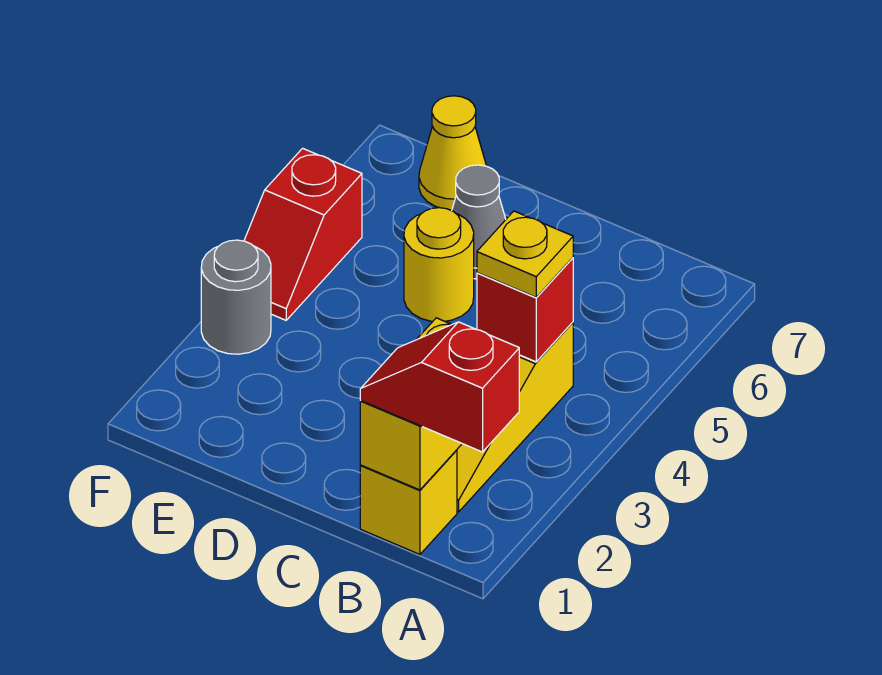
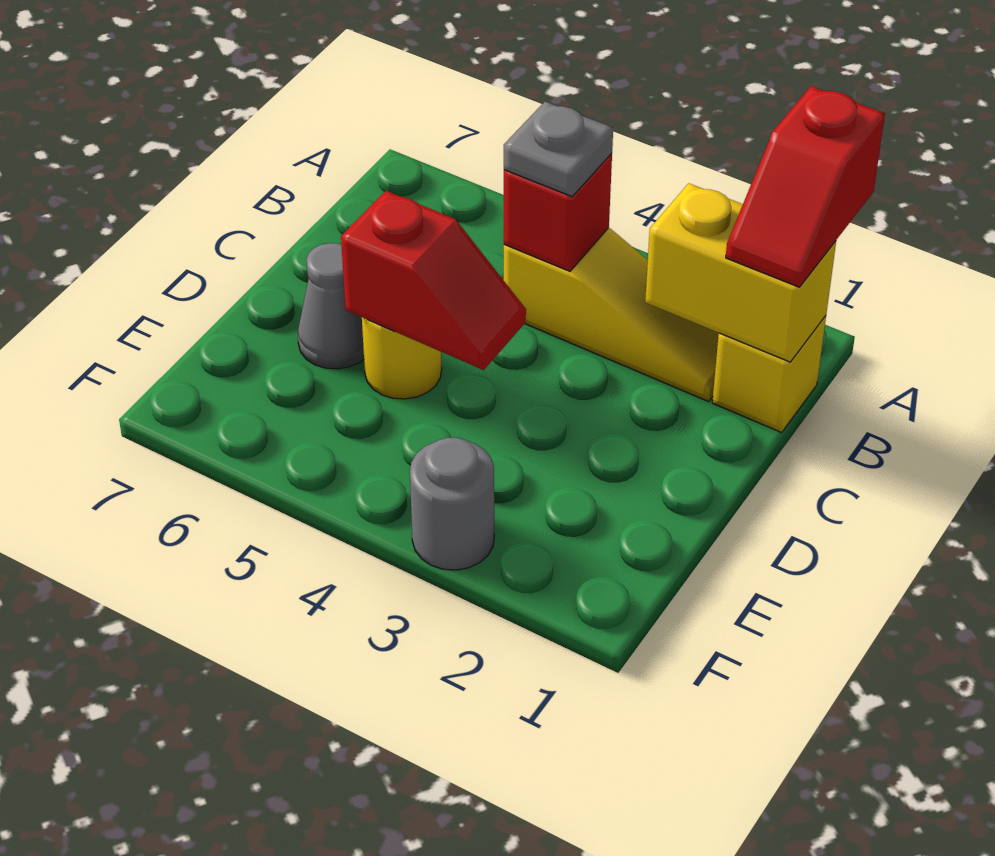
yellow 1x1 plate [477,211,573,297] -> grey 1x1 plate [504,102,613,197]
yellow 1x1 cone [419,96,486,210] -> none
red 1x2 slope [244,148,362,320] -> red 1x2 slope moved to [341,191,526,370]

